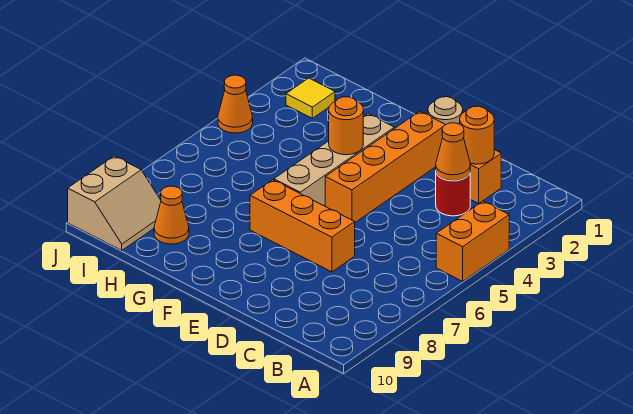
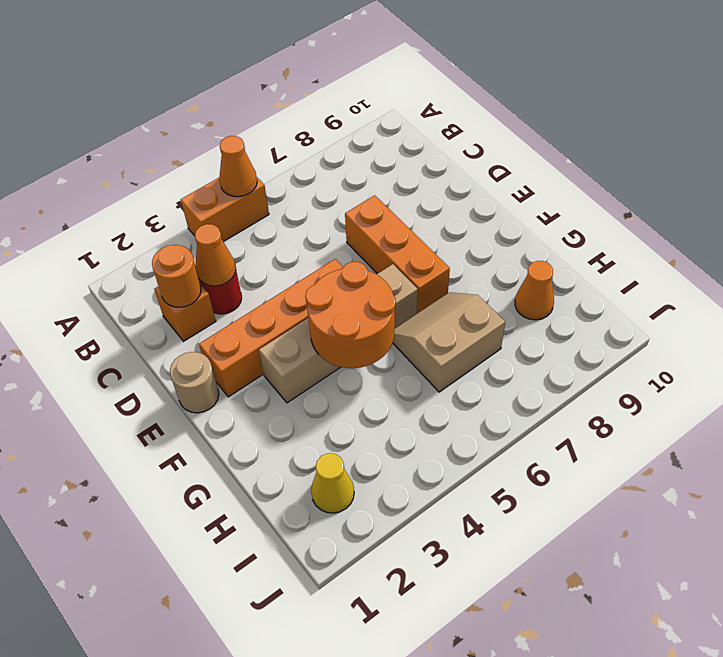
orange 1x1 round brick [329,97,363,155] -> orange 2x2 round brick [305,262,396,368]
yellow 1x1 tile [286,78,335,118] -> yellow 1x1 cone [311,453,354,513]
tan 2x2 slope [68,156,161,250] -> tan 2x2 slope moved to [393,292,505,392]
orange 1x1 cone [218,75,253,133] -> orange 1x1 cone moved to [219,136,257,197]

